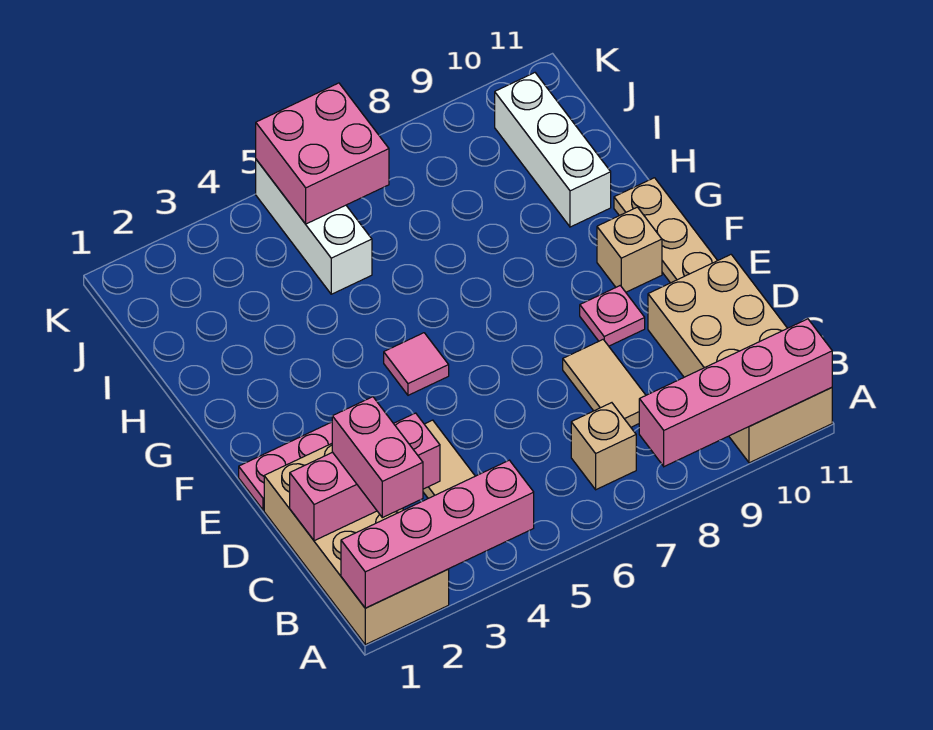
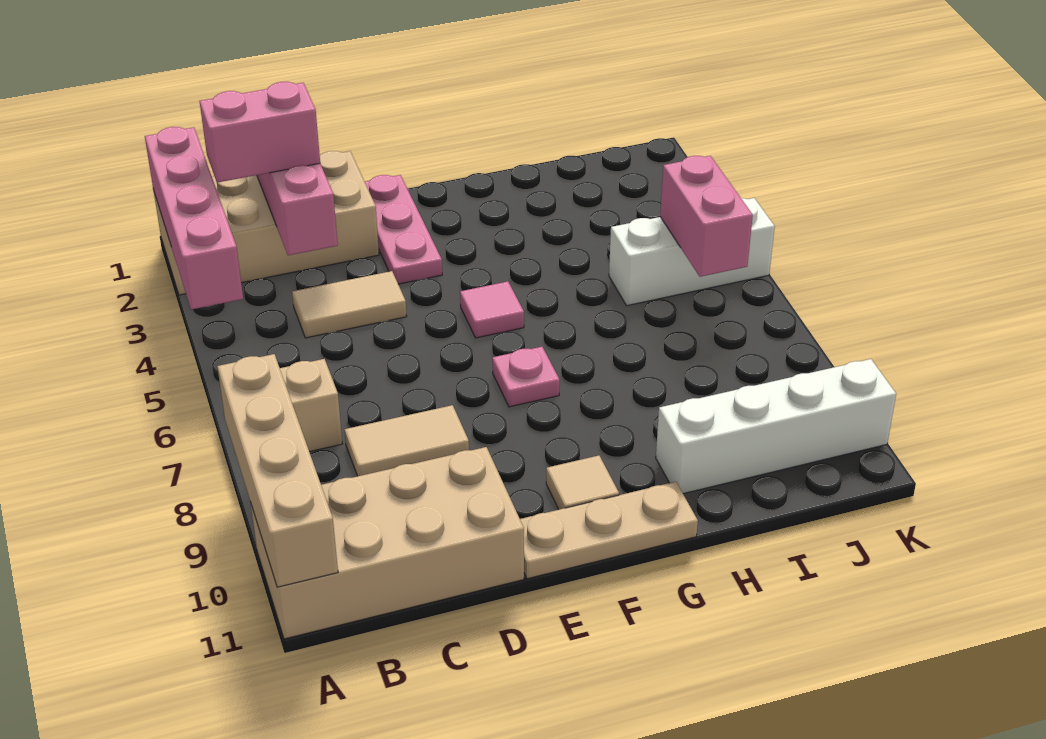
pink 1x4 brick [639,319,832,467] -> tan 1x4 brick [217,354,338,587]
pink 1x1 plate [580,286,645,346] -> pink 1x1 plate moved to [492,347,560,407]
tan 1x1 brick [597,207,662,292] -> tan 1x1 tile [546,455,619,509]
white 1x3 brick [495,73,611,227] -> white 1x4 brick [656,359,896,494]
pink 2x2 brick [256,83,389,224] -> pink 1x2 brick [660,156,753,277]

